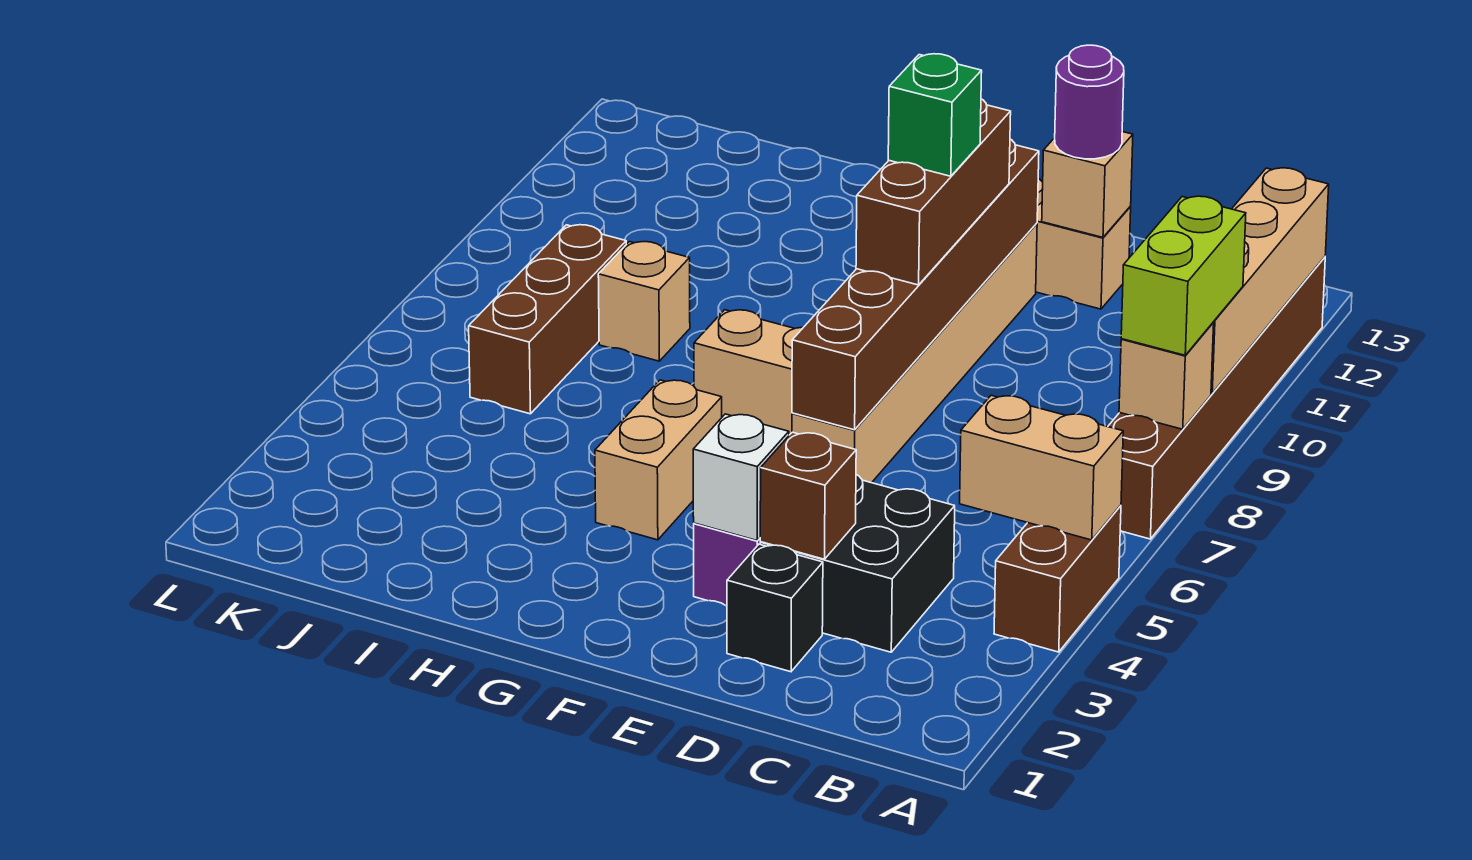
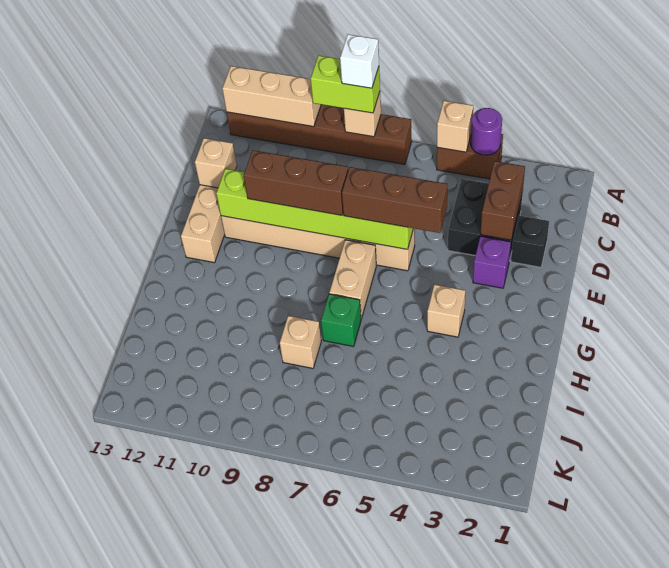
tan 1x2 brick [960,395,1123,540] -> tan 1x1 brick [437,101,473,152]
tan 1x4 brick [1211,168,1329,393] -> tan 1x3 brick [222,66,321,127]
brown 1x1 brick [760,432,856,559] -> brown 1x2 brick [481,161,525,240]
purple 1x1 round brick [1055,45,1124,159] -> purple 1x1 round brick moved to [471,108,502,155]
white 1x1 brick [693,414,789,541] -> white 1x1 brick moved to [340,34,379,88]
brown 1x6 brick [792,139,1039,430] -> lime 1x6 brick [216,169,413,249]
green 1x1 brick [888,54,982,176] -> green 1x1 brick moved to [321,294,361,346]
tan 1x2 brick [595,380,722,540] -> tan 1x1 brick [427,285,465,337]
brown 1x3 brick [469,225,626,414] -> brown 1x3 brick moved to [342,167,447,233]

